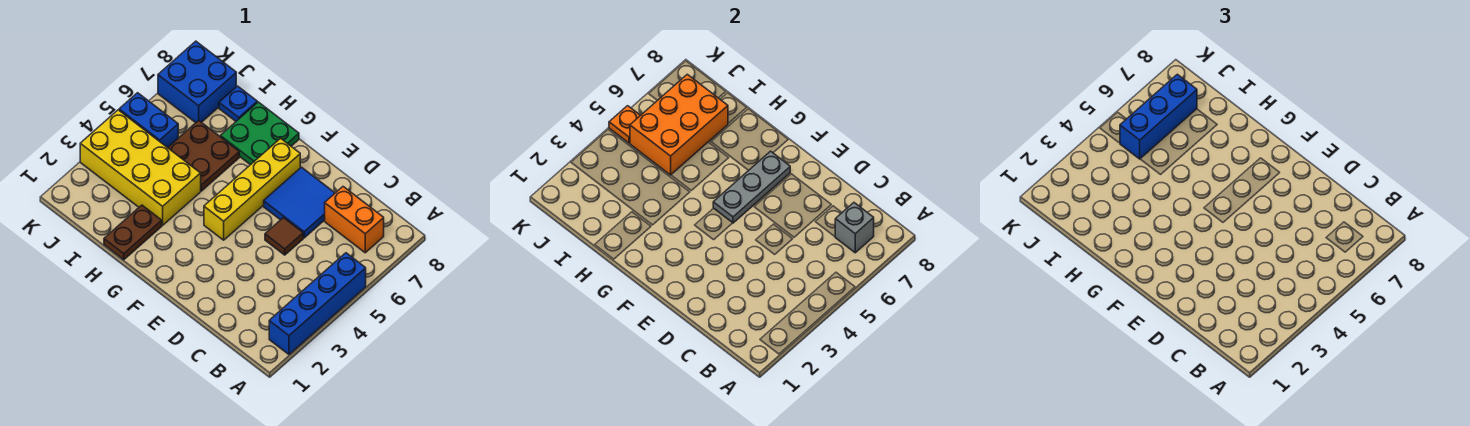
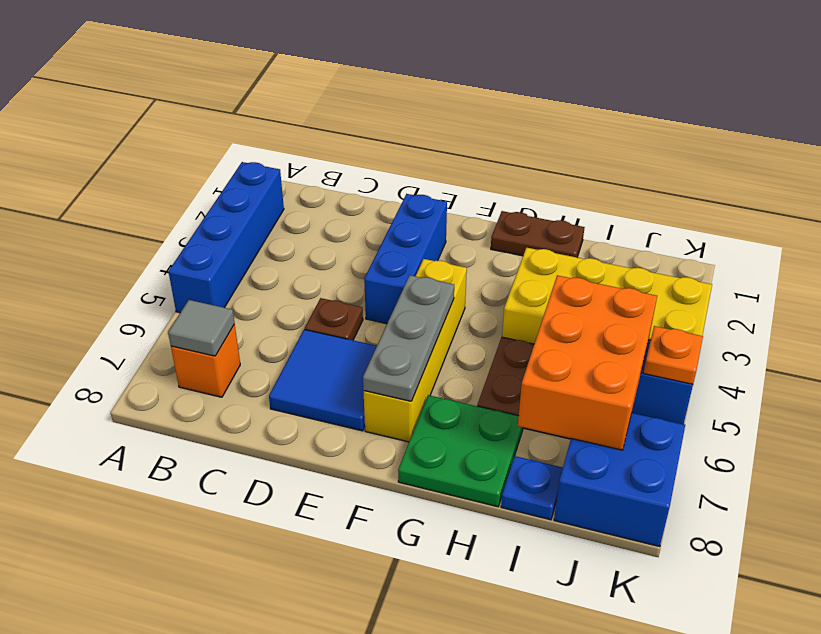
orange 1x2 brick [325,187,384,253] -> orange 1x1 brick [171,324,240,397]
grey 1x1 brick [835,203,874,253] -> grey 1x1 tile [168,300,235,356]
brown 1x1 tile [265,218,303,255] -> brown 1x1 plate [305,298,363,340]
brown 1x2 plate [104,205,162,260] -> brown 1x2 plate turned to [491,211,585,257]
blue 1x3 brick [1120,74,1197,159] -> blue 1x3 brick moved to [364,194,447,324]

